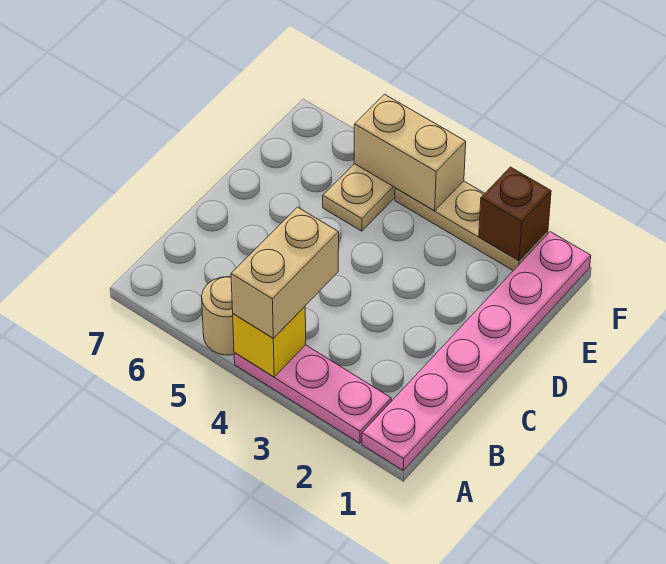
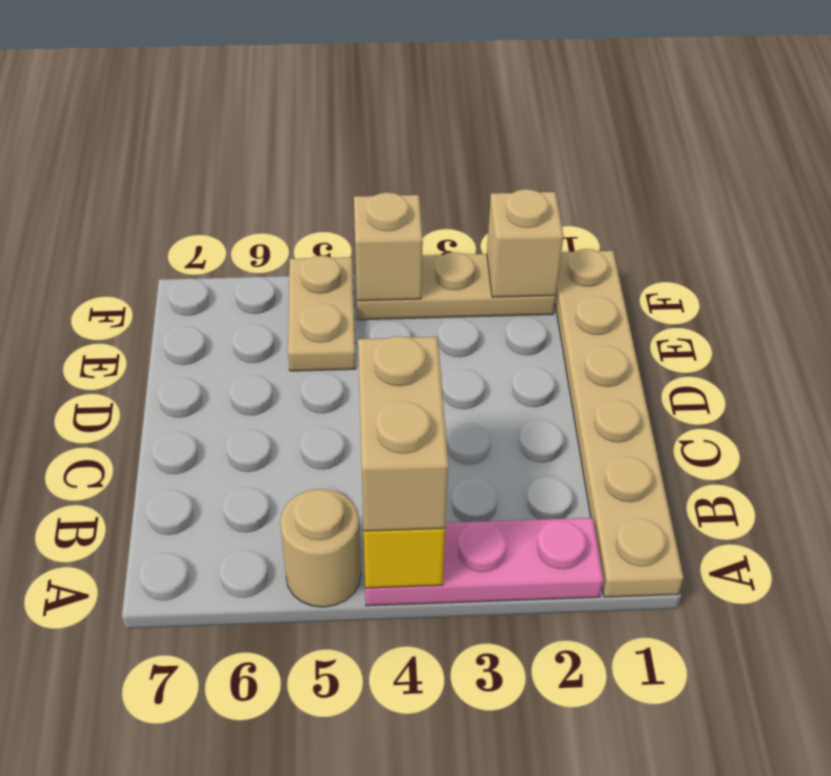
pink 1x6 plate [362,232,591,470] -> tan 1x6 plate [555,249,683,597]
brown 1x1 brick [479,167,551,260] -> tan 1x1 brick [487,189,564,297]
tan 1x2 brick [354,94,466,211] -> tan 1x1 brick [354,192,423,301]

